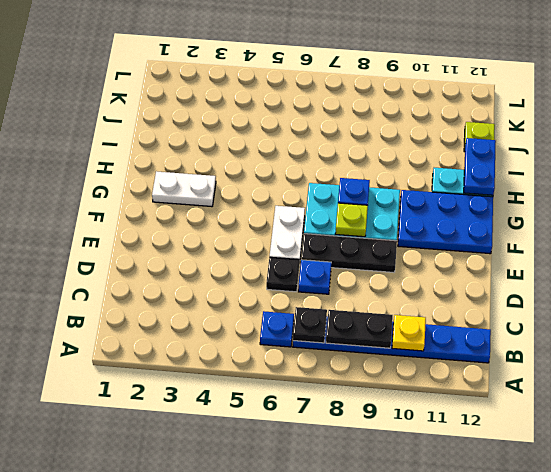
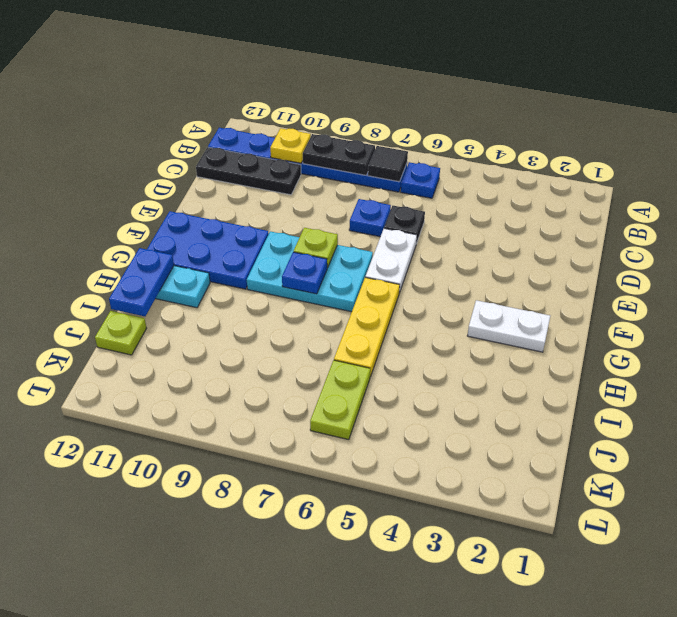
black 1x1 plate [293,307,327,343] -> black 1x1 tile [368,146,408,182]
black 1x3 plate [301,234,397,272] -> black 1x3 plate moved to [196,147,301,195]
none -> yellow 1x3 plate [334,277,400,377]
none -> lime 1x2 plate [310,360,370,440]

